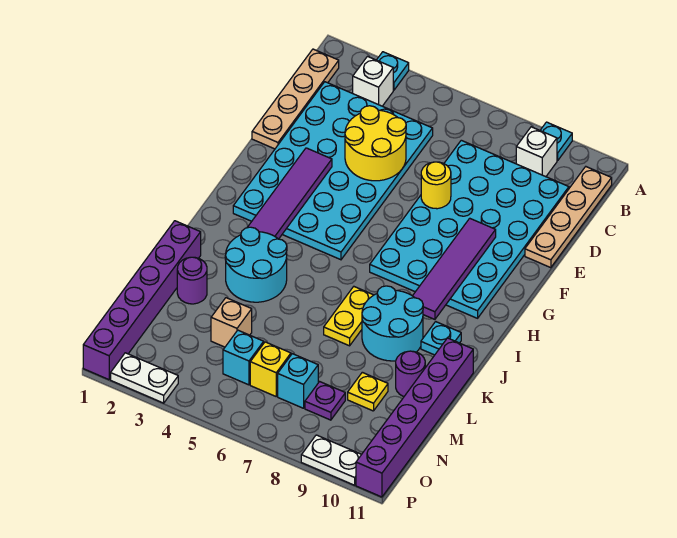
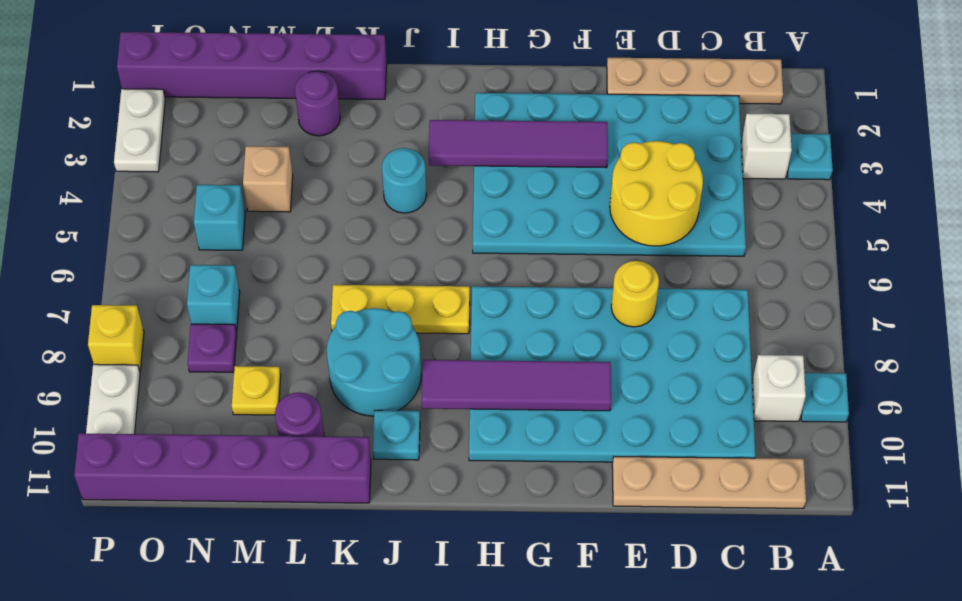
cyan 2x2 round brick [225,227,287,302] -> cyan 1x1 round brick [382,148,426,213]
yellow 1x2 plate [324,287,373,346] -> yellow 1x3 plate [331,285,470,334]
yellow 1x1 brick [250,342,291,396] -> yellow 1x1 brick moved to [88,305,144,371]

